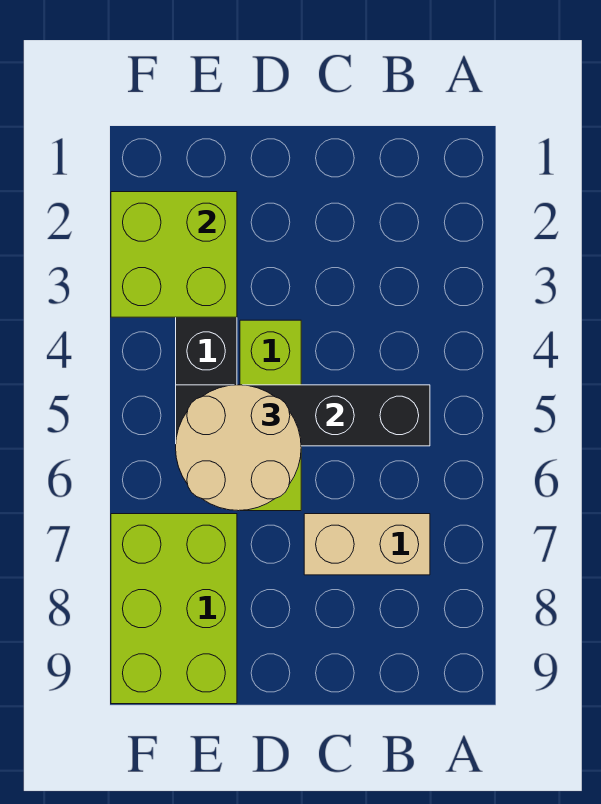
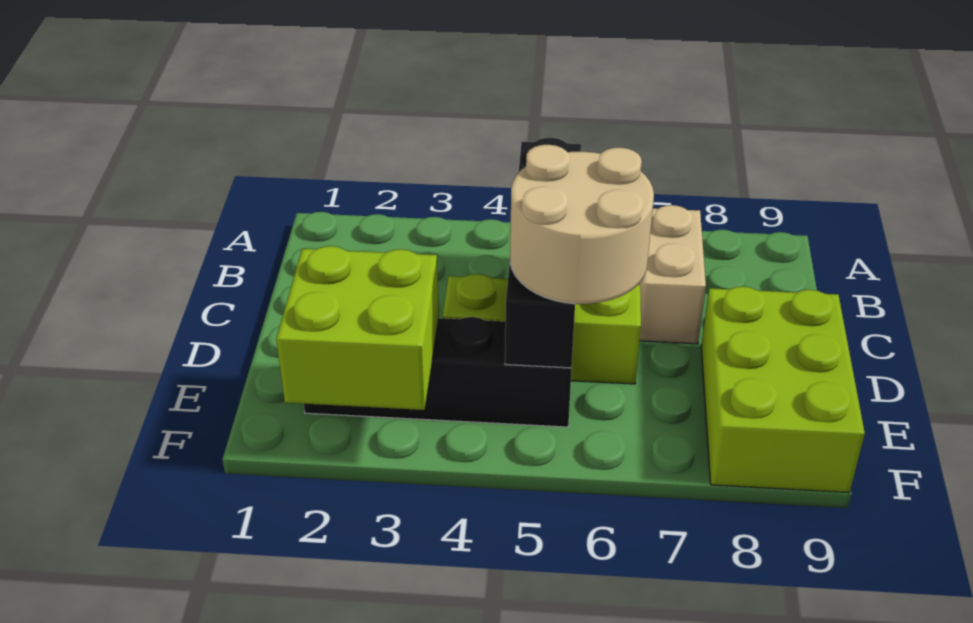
lime 2x3 brick [111,514,237,704] -> lime 2x3 brick turned to [701,286,865,493]

